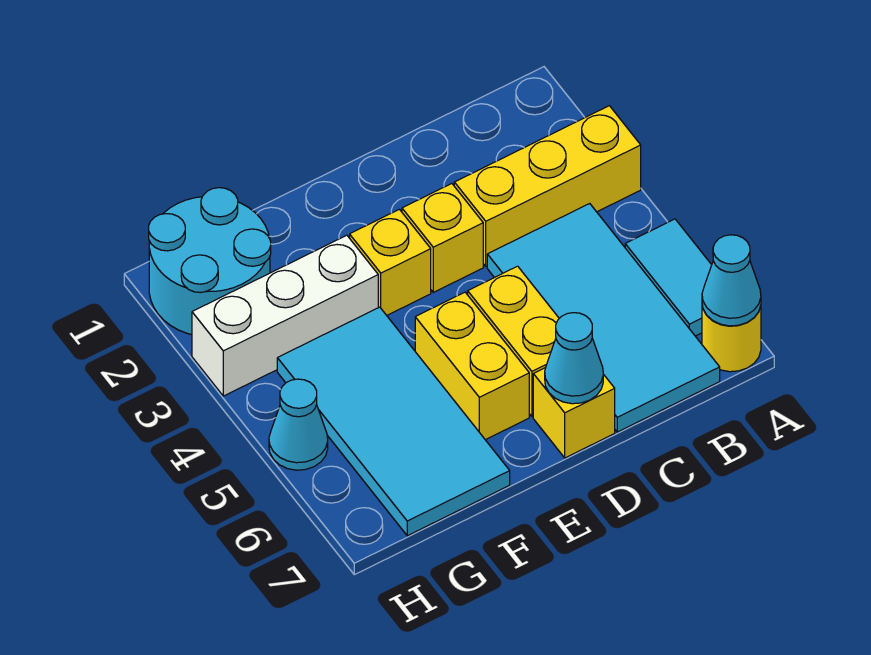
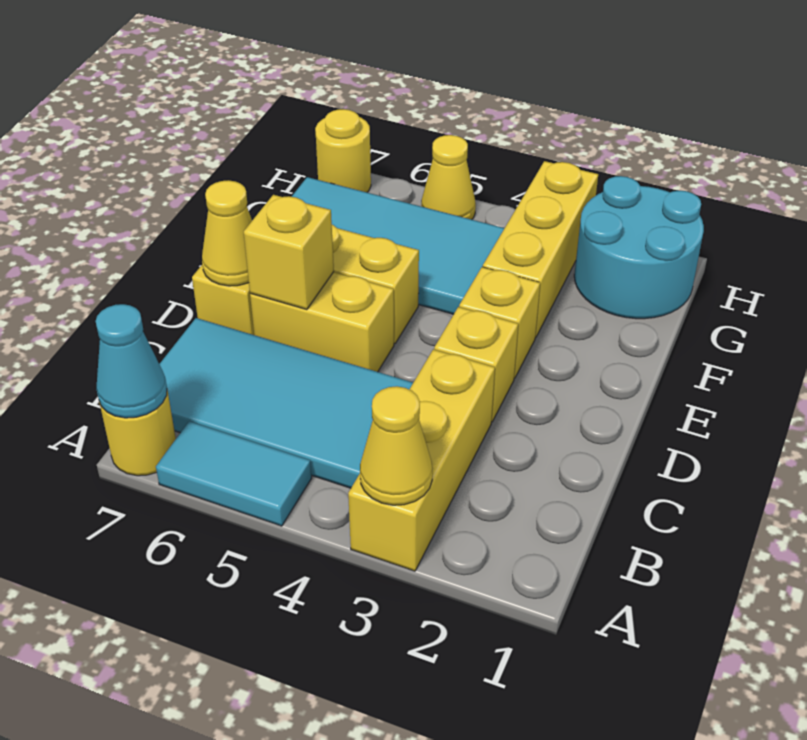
none -> yellow 1x1 cone [360,386,432,505]
none -> yellow 1x1 brick [244,195,334,310]
cyan 1x1 cone [545,313,603,404] -> yellow 1x1 cone [202,180,252,286]
white 1x3 brick [192,235,378,396] -> yellow 1x3 brick [483,161,598,337]
cyan 1x1 cone [269,379,328,470] -> yellow 1x1 cone [421,135,476,220]
none -> yellow 1x1 round brick [315,109,371,192]

